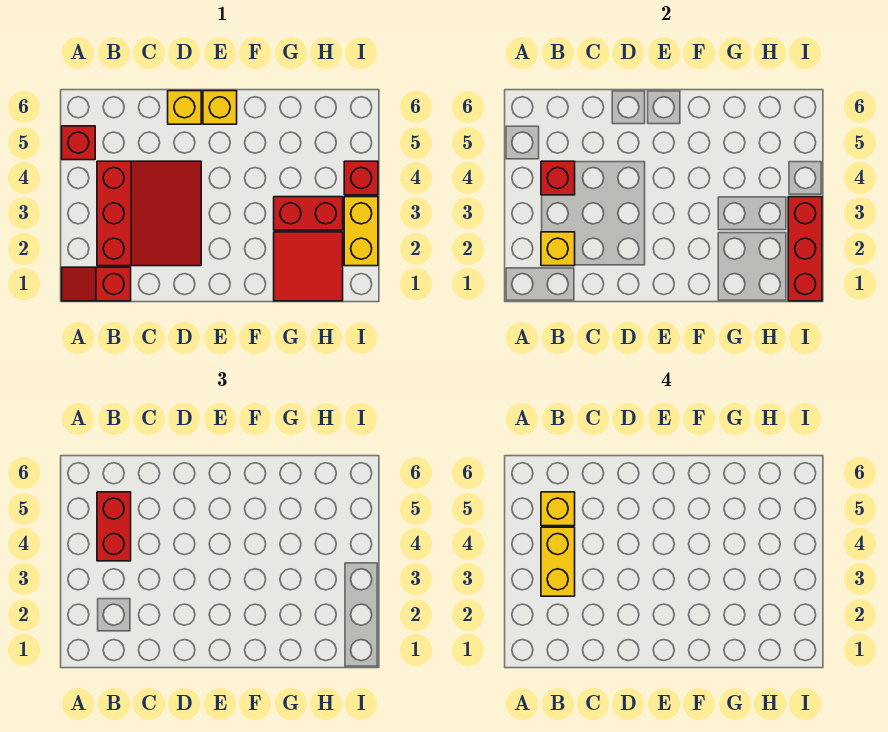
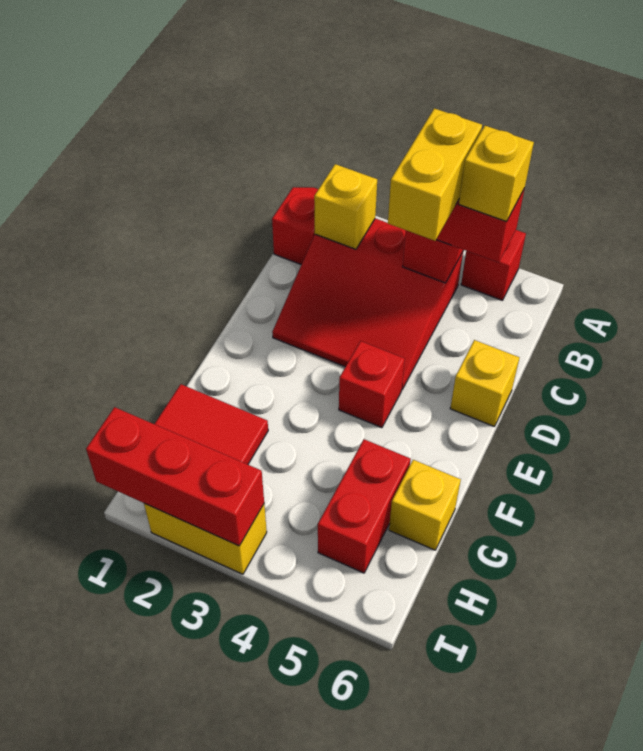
yellow 1x2 brick [541,527,575,596] -> yellow 1x2 brick turned to [388,108,482,241]
yellow 1x1 brick [203,91,237,124] -> yellow 1x1 brick moved to [389,460,461,550]
red 1x2 brick [274,197,343,230] -> red 1x2 brick moved to [318,439,411,573]
red 1x1 brick [344,161,378,195] -> red 1x1 brick moved to [339,341,405,428]

